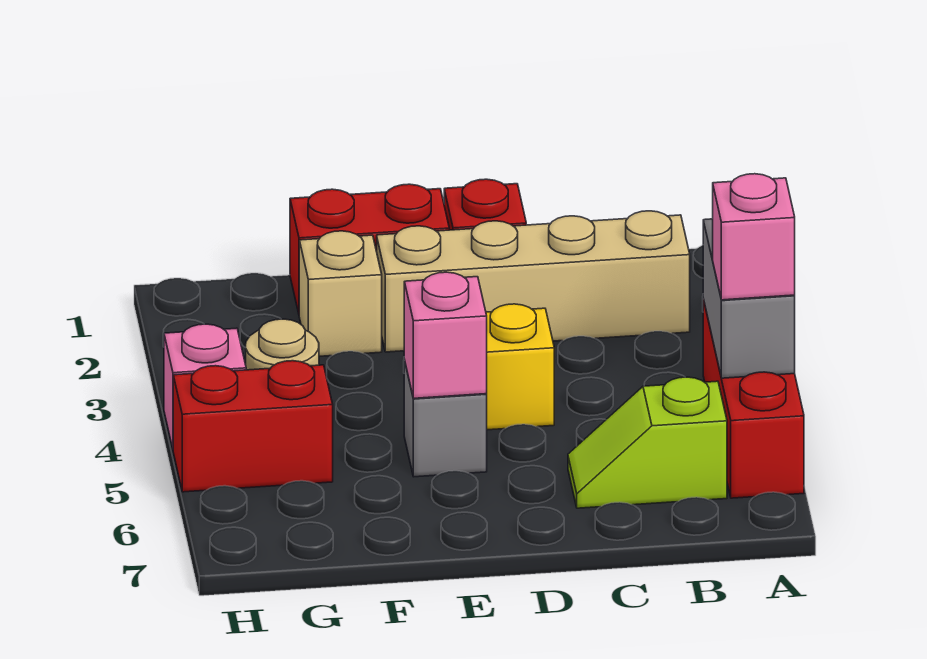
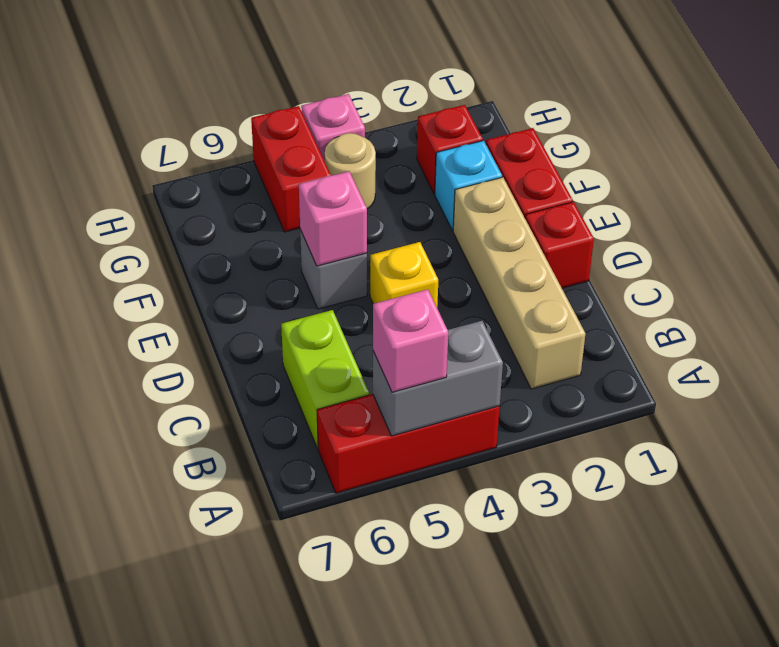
lime 1x2 slope [568,377,727,508] -> lime 1x2 brick [281,310,369,448]
tan 1x1 brick [299,231,382,356] -> cyan 1x1 brick [435,140,502,231]
none -> red 1x1 brick [417,105,483,194]

